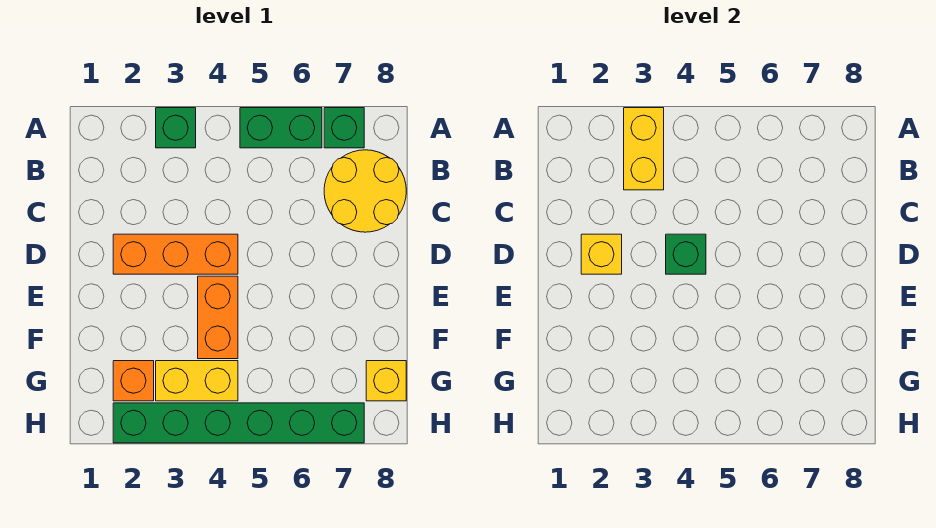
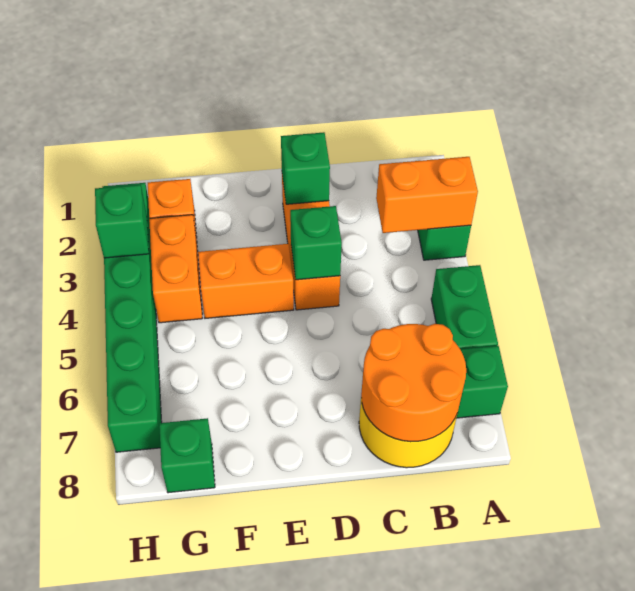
yellow 1x2 brick [624,108,664,190] -> orange 1x2 brick [376,157,478,233]
none -> orange 2x2 round brick [361,324,466,442]
yellow 1x1 brick [581,234,622,274] -> green 1x1 brick [281,132,330,204]
yellow 1x2 brick [156,361,238,401] -> orange 1x2 brick [149,215,202,323]
yellow 1x1 brick [366,361,406,401] -> green 1x1 brick [159,418,215,493]
none -> green 1x1 brick [95,185,149,258]

